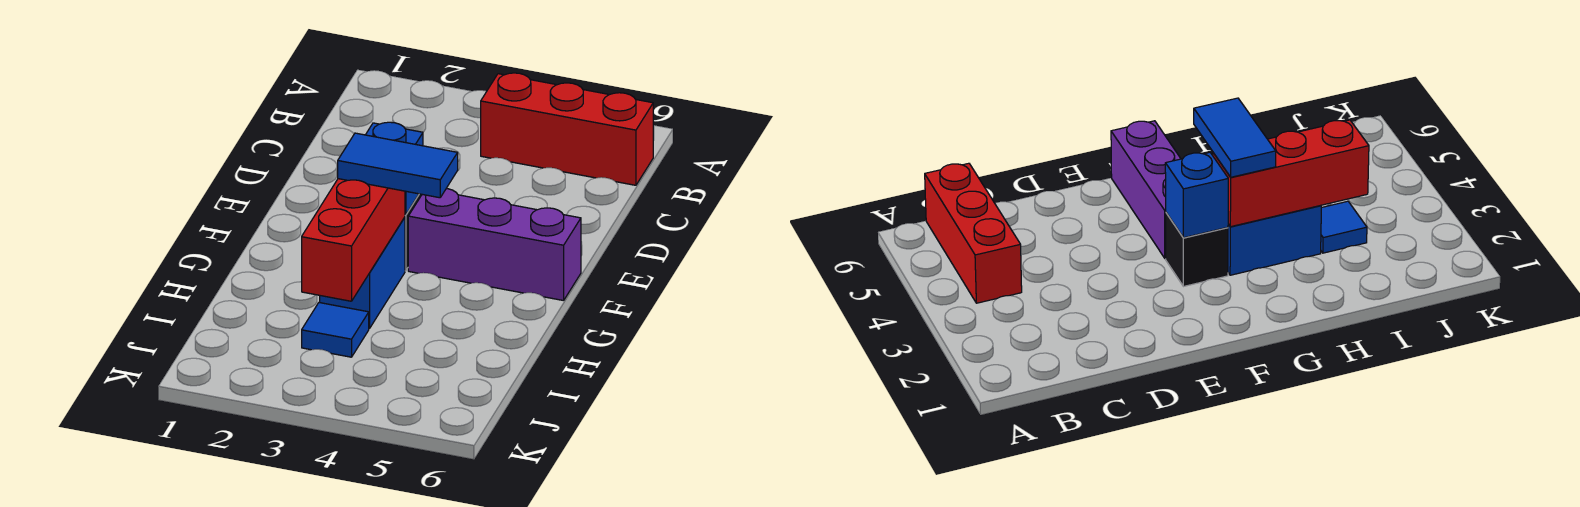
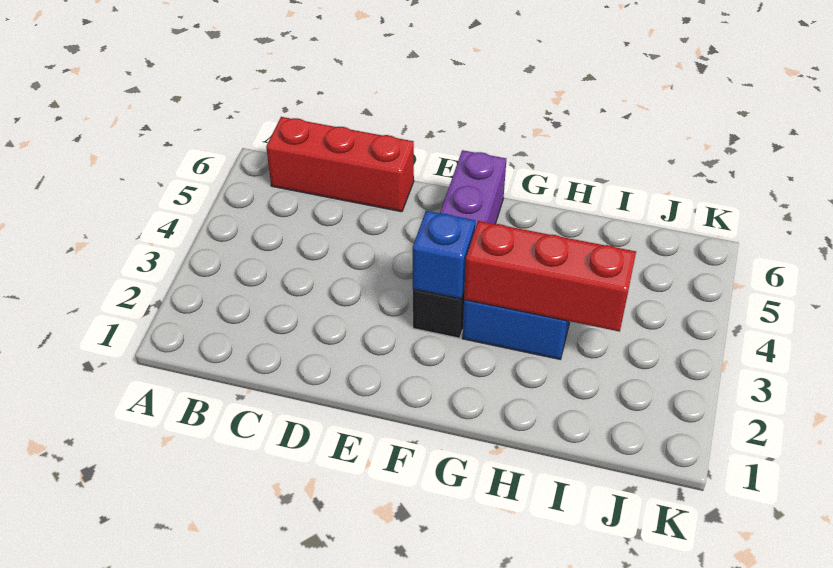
red 1x3 brick [481,73,653,185] -> red 1x3 brick turned to [266,117,414,212]
blue 1x2 tile [338,133,458,198] -> none
blue 1x1 tile [302,303,369,357] -> none

